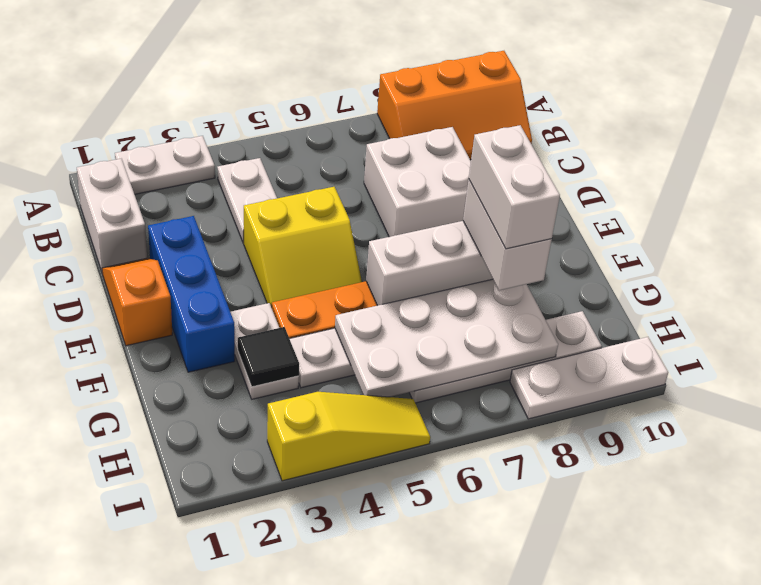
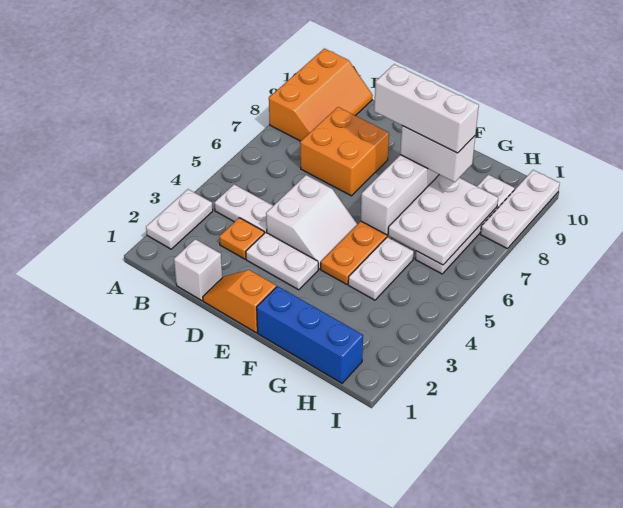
white 1x2 brick [77,159,147,271] -> white 1x1 brick [174,239,222,301]
none -> orange 1x1 plate [219,218,264,259]
white 2x2 brick [364,127,471,237] -> orange 2x2 brick [300,107,389,196]
blue 1x3 brick [148,216,235,372] -> blue 1x3 brick moved to [257,286,363,383]
yellow 2x2 slope [244,187,362,307] -> white 2x2 slope [266,175,357,269]
white 1x2 plate [231,303,299,399] -> white 1x2 plate moved to [246,232,318,290]
white 1x2 brick [469,125,560,249] -> white 1x3 brick [374,64,479,153]
black 1x1 tile [238,327,299,387] -> none
white 2x4 plate [335,279,558,397] -> white 2x3 plate [388,175,498,265]
yellow 1x3 slope [267,392,430,481] -> none

